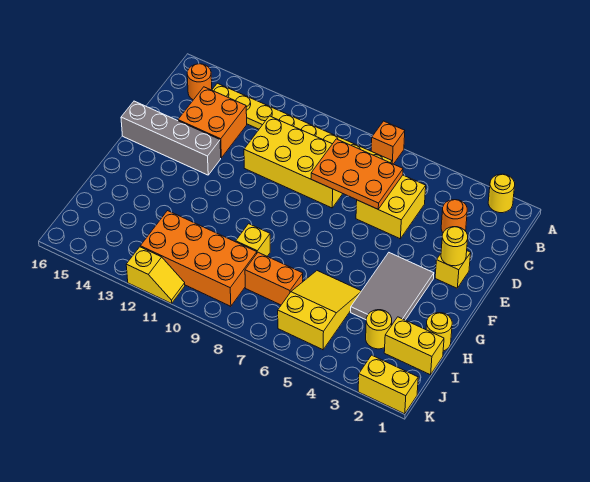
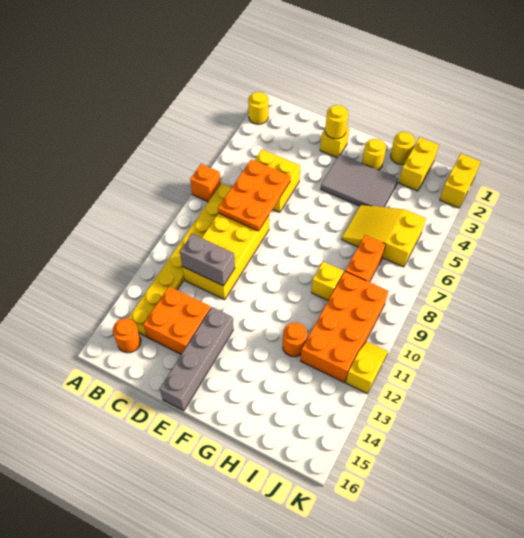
orange 1x1 round brick [441,200,467,232] -> orange 1x1 round brick moved to [283,323,307,357]
none -> grey 1x2 brick [180,234,235,286]
yellow 1x1 round brick [366,310,392,349] -> yellow 1x1 round brick moved to [362,139,386,170]

